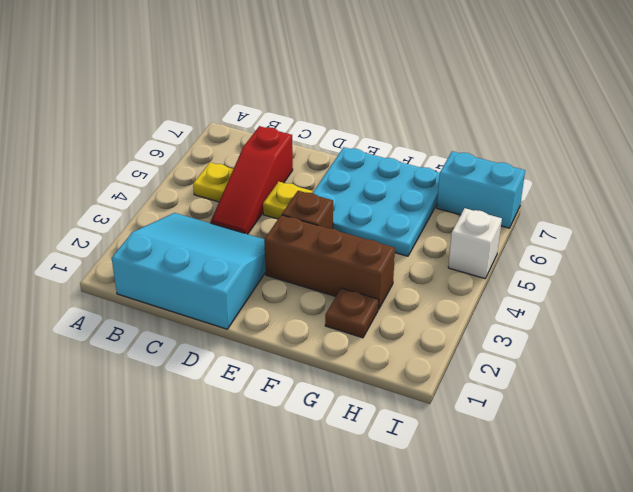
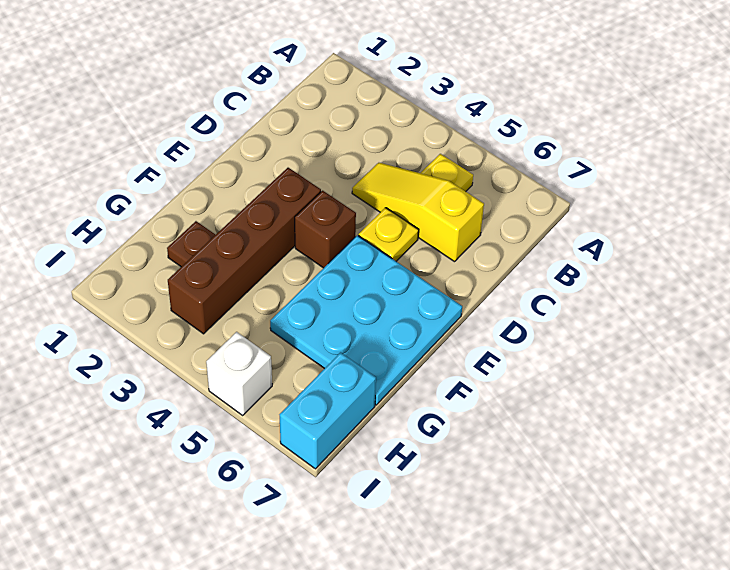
cyan 3x3 slope [112,213,266,329] -> none
red 1x3 slope [211,126,293,234] -> yellow 1x3 slope [352,163,484,262]
brown 1x3 brick [264,215,395,309] -> brown 1x4 brick [168,168,321,334]

